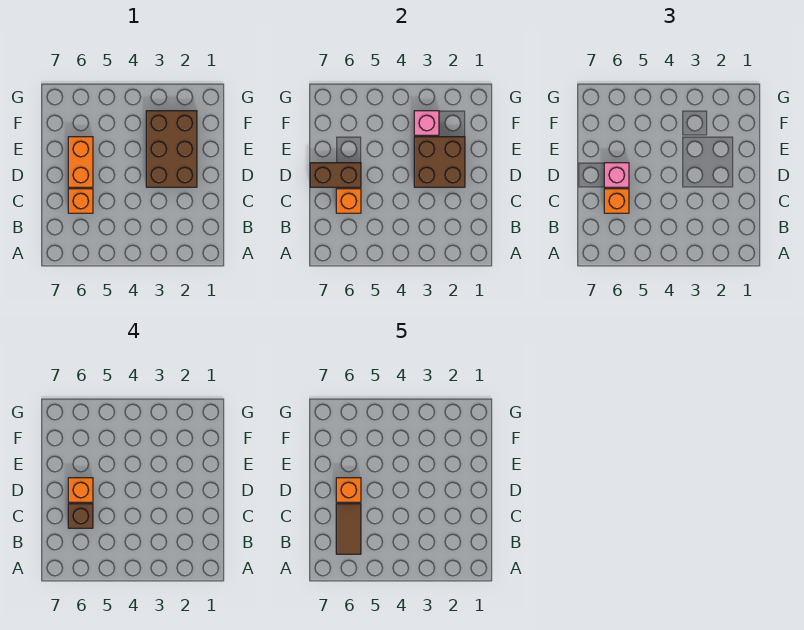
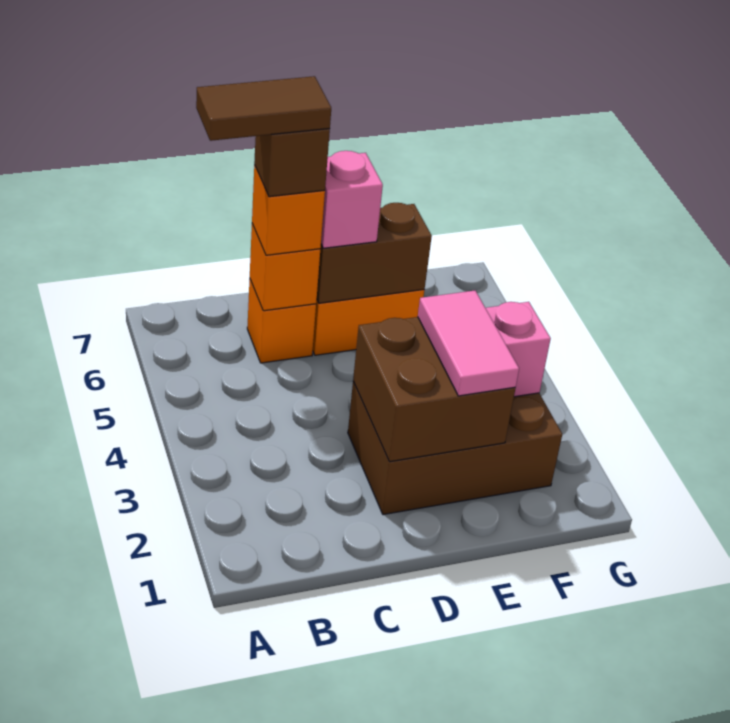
brown 1x2 brick [310,163,361,187] -> brown 1x2 brick turned to [317,203,432,303]
orange 1x1 brick [68,478,93,502] -> none
orange 1x1 brick [336,478,361,502] -> none
none -> pink 1x2 tile [418,290,519,396]

